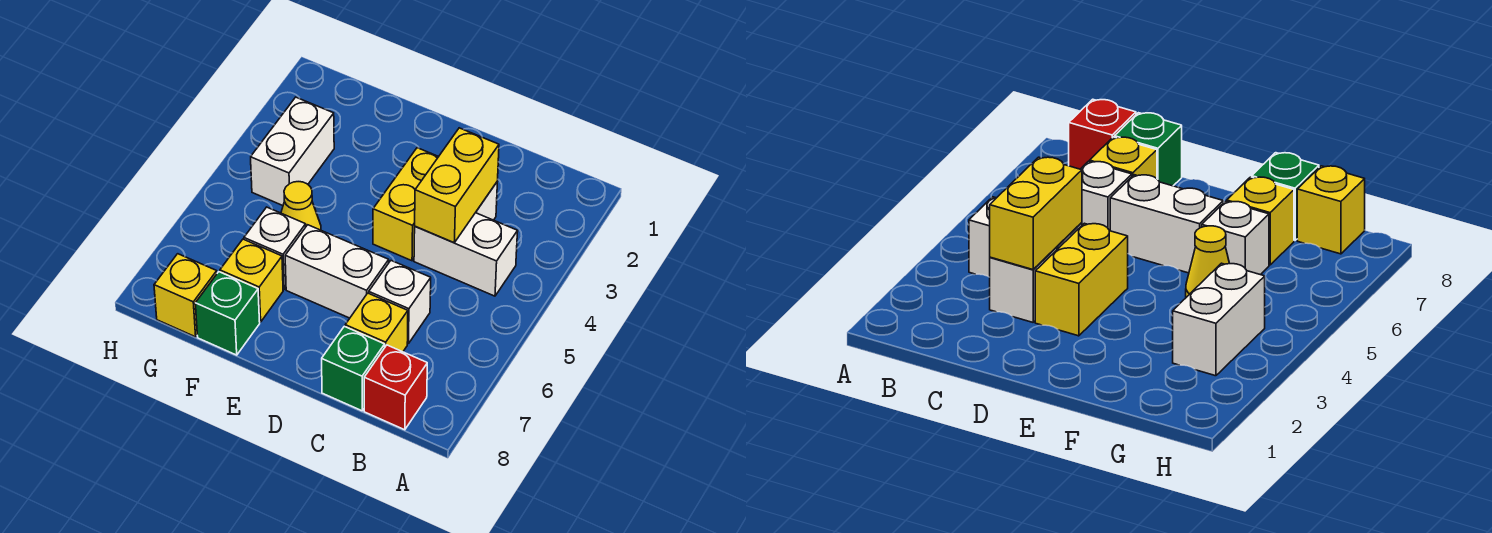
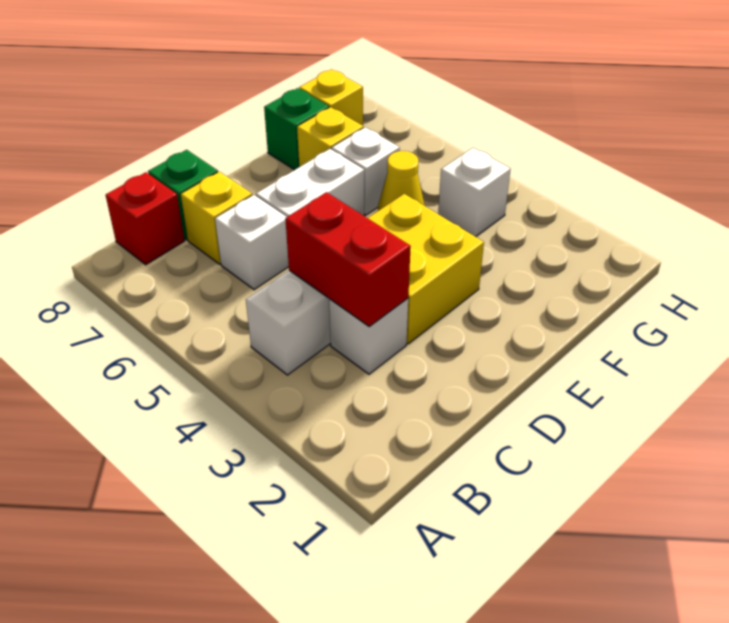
yellow 1x2 brick [415,128,499,243] -> red 1x2 brick [285,192,411,326]
yellow 1x2 brick [373,148,438,261] -> yellow 2x2 brick [368,194,484,344]
white 1x2 brick [251,97,334,205] -> white 1x1 brick [438,148,511,237]

